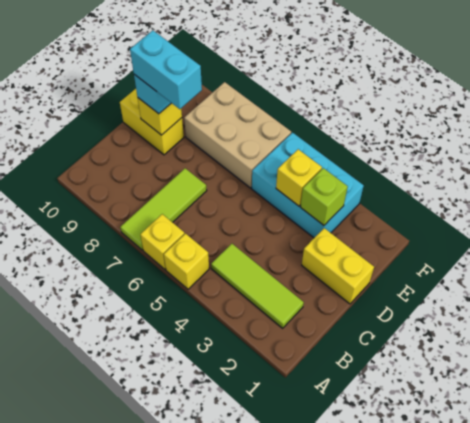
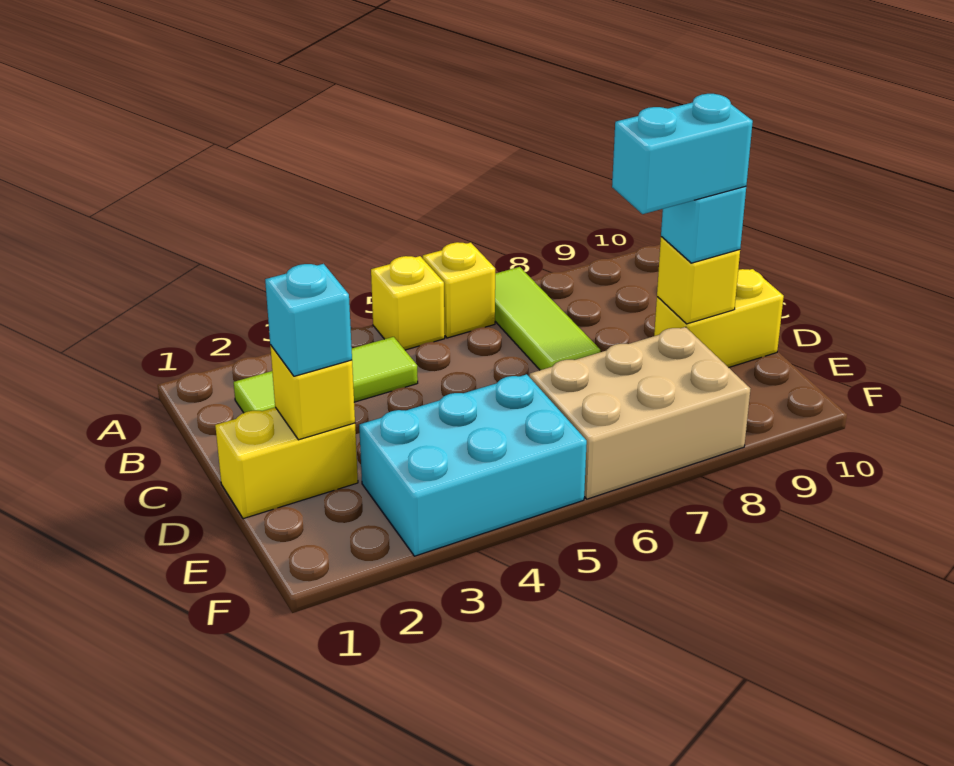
none -> cyan 1x1 brick [265,264,352,376]
lime 1x1 brick [300,168,348,225] -> none
yellow 1x1 brick [276,149,322,206] -> yellow 1x1 brick moved to [270,345,355,440]

